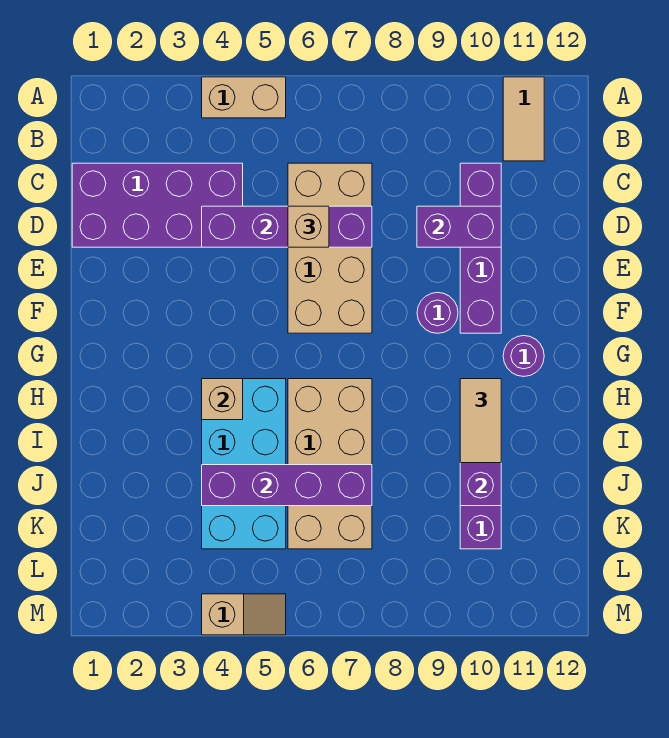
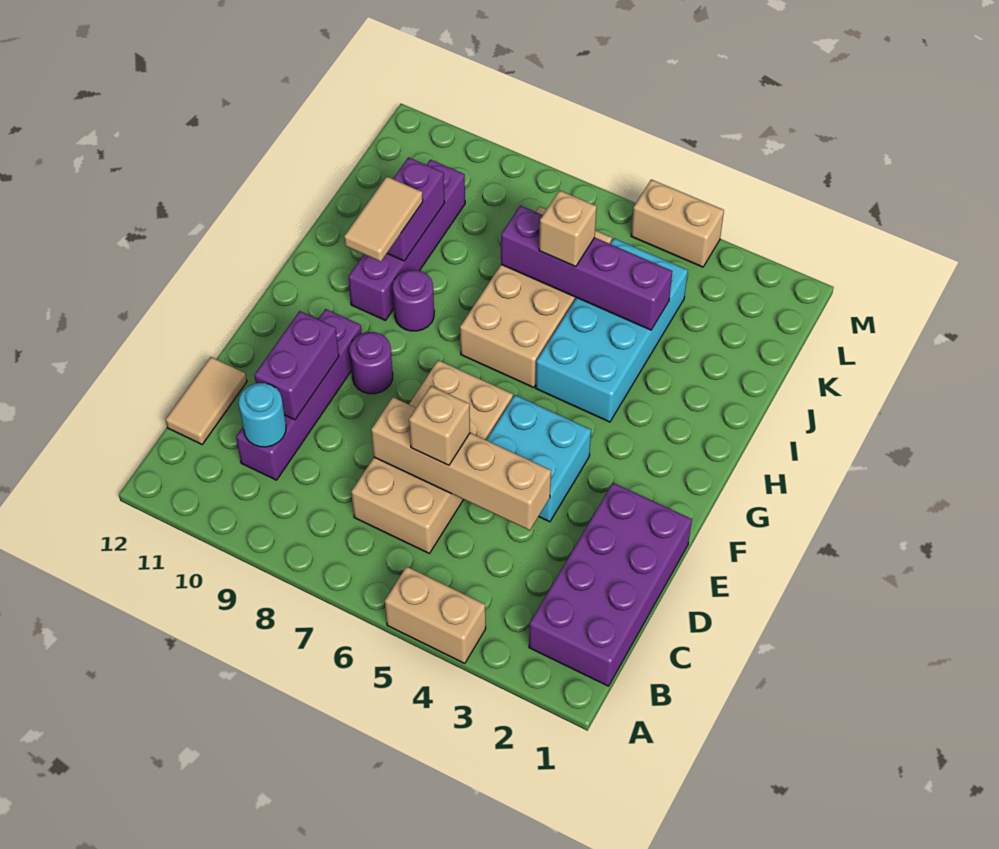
tan 1x2 tile [503,77,544,161] -> tan 1x2 tile moved to [166,357,247,444]
purple 2x4 brick [72,163,243,247] -> purple 2x4 brick turned to [529,483,692,686]
none -> cyan 1x1 round brick [239,383,286,447]
purple 1x4 brick [202,206,372,247] -> tan 1x4 brick [371,397,551,530]
purple 1x2 brick [417,206,501,247] -> purple 1x2 brick turned to [254,311,339,420]
none -> cyan 2x2 brick [487,395,591,522]
purple 1x1 round brick [503,336,544,377] -> purple 1x1 round brick moved to [393,270,434,331]
tan 1x1 brick [202,379,243,420] -> tan 1x1 brick moved to [539,190,597,267]
tan 1x2 slope [202,594,286,635] -> tan 1x2 brick [631,179,724,267]

